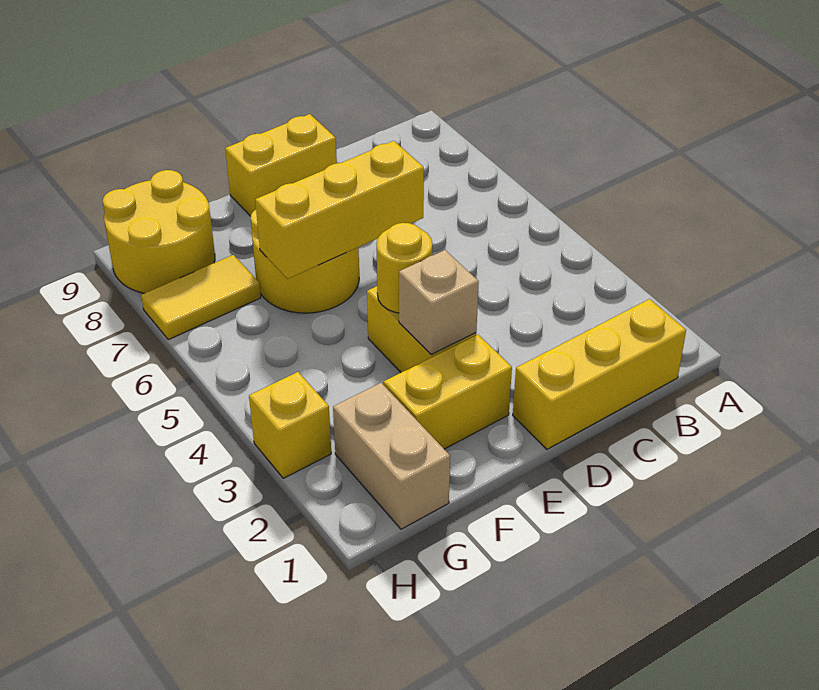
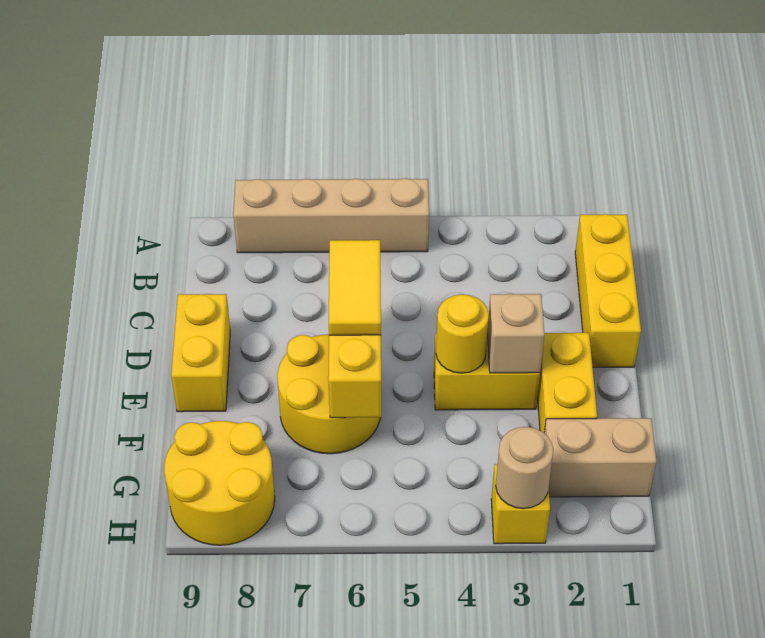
none -> tan 1x4 brick [233,178,429,253]
yellow 1x2 tile [141,255,261,340] -> yellow 1x2 tile moved to [329,240,381,335]
none -> tan 1x1 round brick [496,427,553,509]

